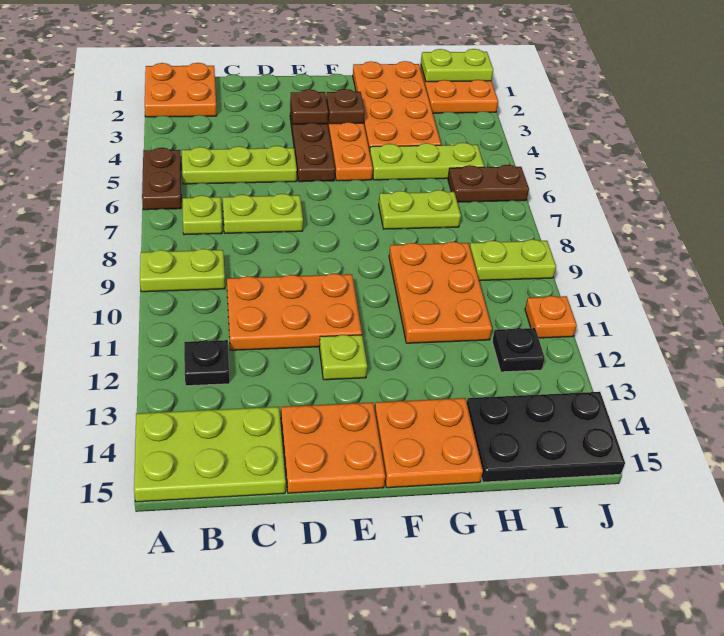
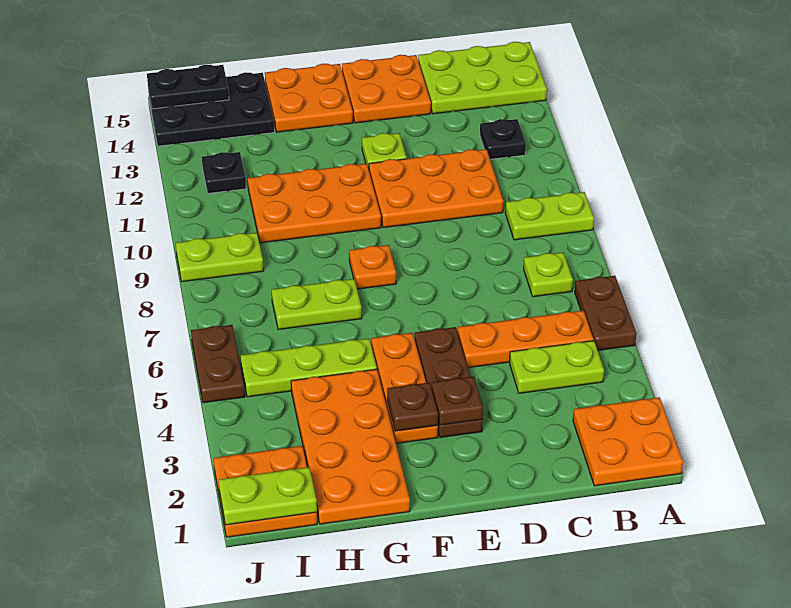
lime 1x3 plate [182,146,297,184] -> orange 1x3 plate [458,310,594,368]
lime 1x2 plate [223,194,303,233] -> lime 1x2 plate moved to [510,341,604,393]
orange 2x3 plate [389,242,492,343] -> orange 2x3 plate turned to [248,164,381,243]
brown 1x2 plate [448,165,529,202] -> brown 1x2 plate turned to [191,325,245,403]
none -> black 1x2 plate [147,65,229,109]
orange 1x1 plate [525,296,577,338] -> orange 1x1 plate moved to [349,245,396,289]

